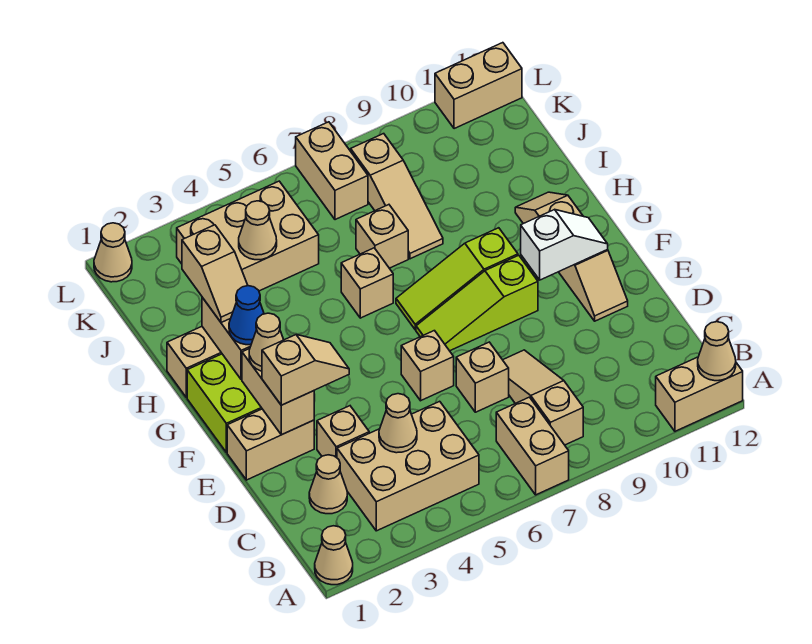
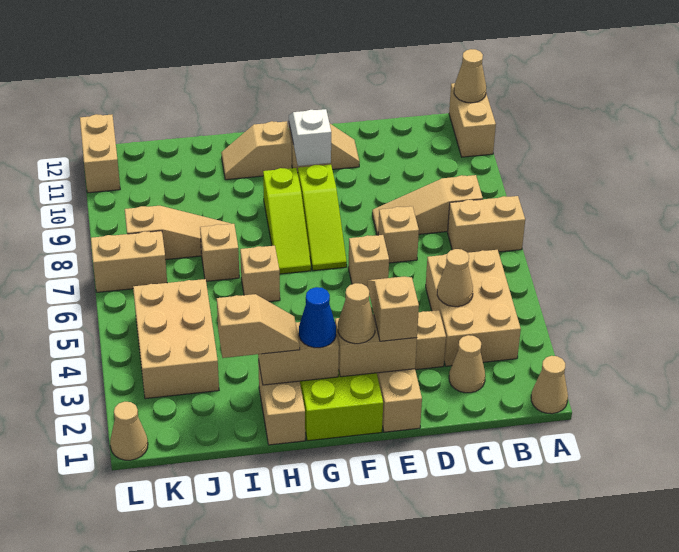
tan 1x1 cone [239,201,277,260] -> none

